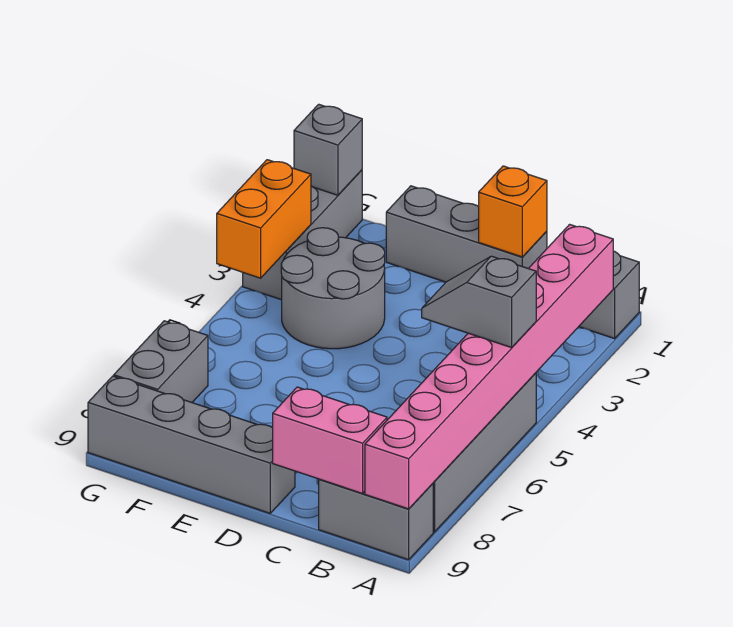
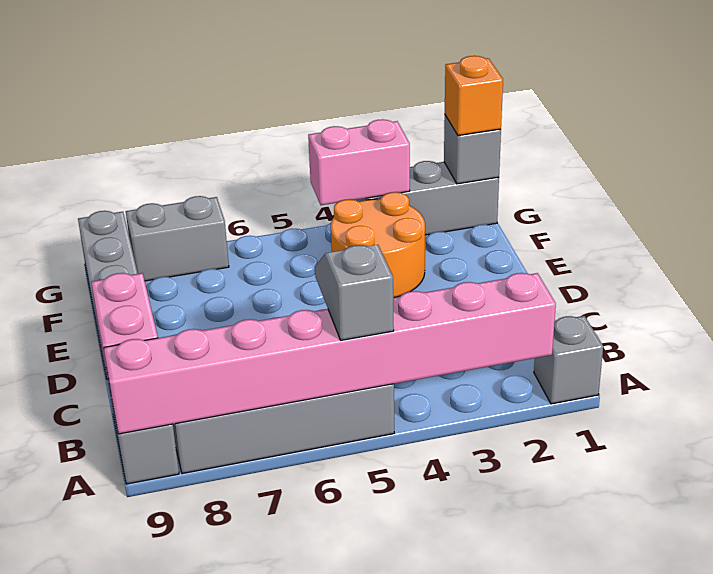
grey 1x3 brick [386,186,547,282] -> none
orange 1x1 brick [479,166,547,257] -> orange 1x1 brick moved to [445,56,503,136]
grey 2x2 round brick [281,228,385,349] -> orange 2x2 round brick [331,192,425,298]
orange 1x2 brick [217,160,311,278] -> pink 1x2 brick [308,119,410,205]

